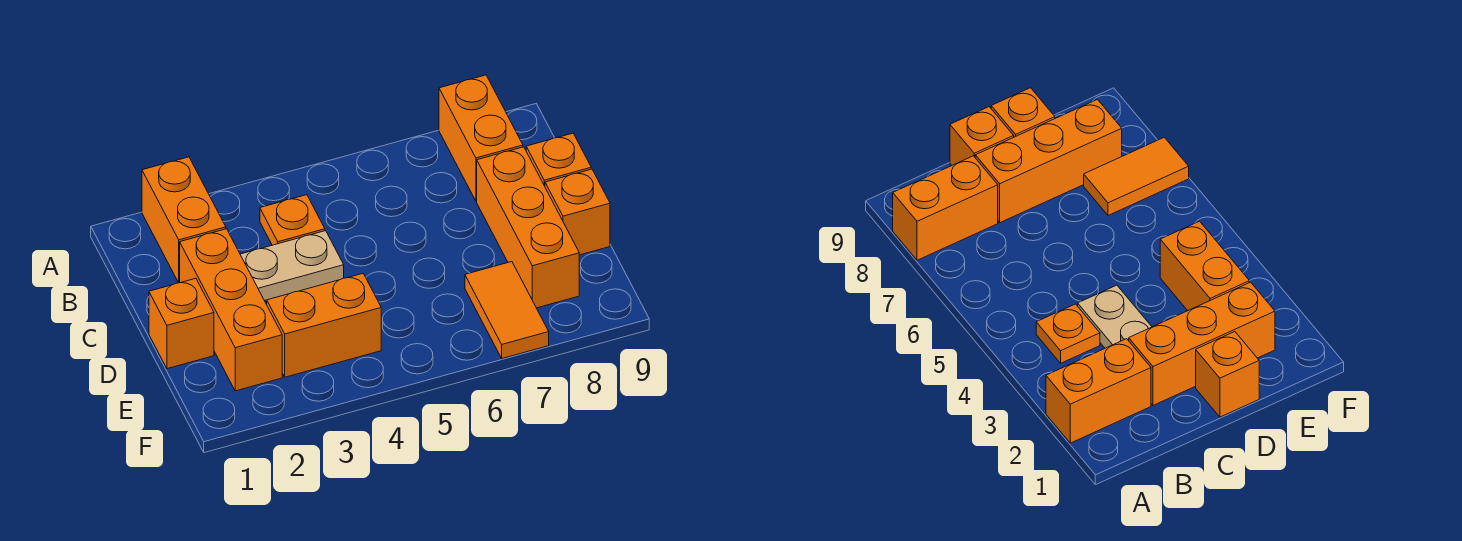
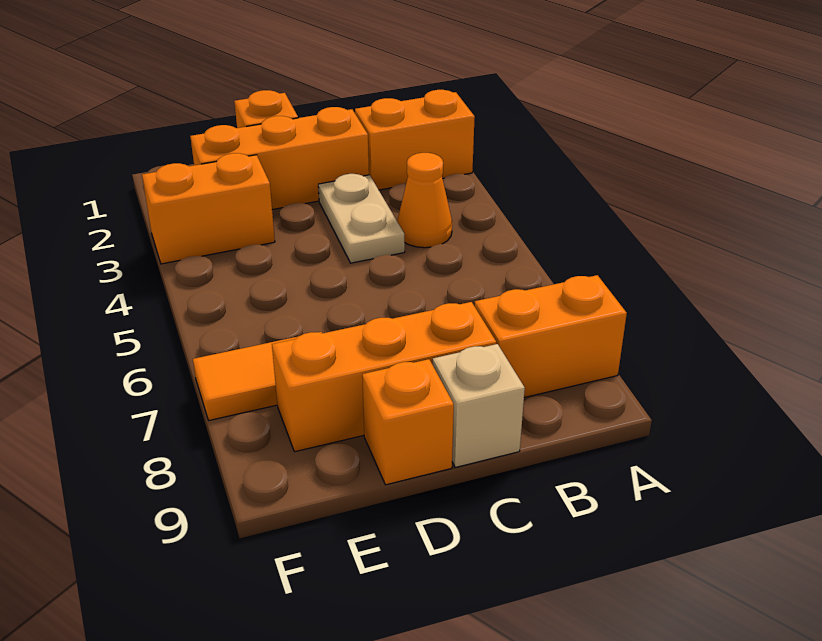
orange 1x1 plate [260,195,325,245] -> orange 1x1 cone [397,153,452,248]
orange 1x1 brick [526,133,591,186] -> tan 1x1 brick [433,344,525,467]
orange 1x2 brick [267,274,381,377] -> orange 1x2 brick turned to [142,153,275,264]

